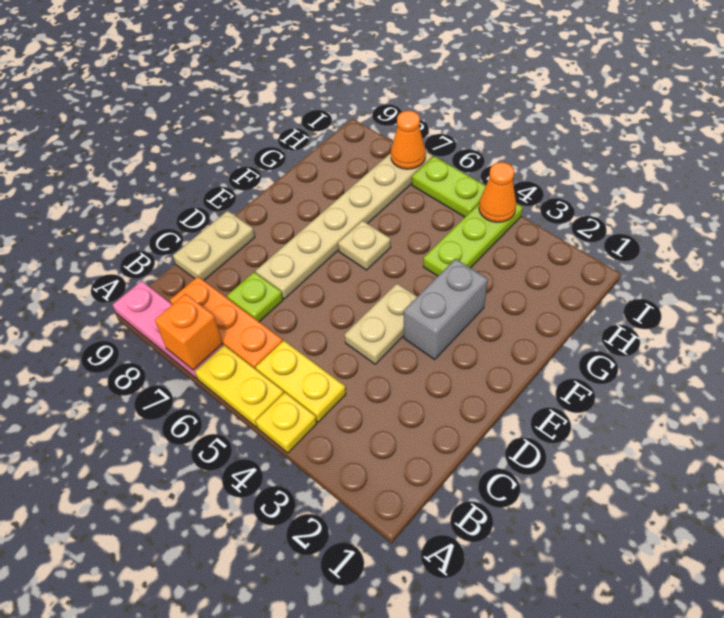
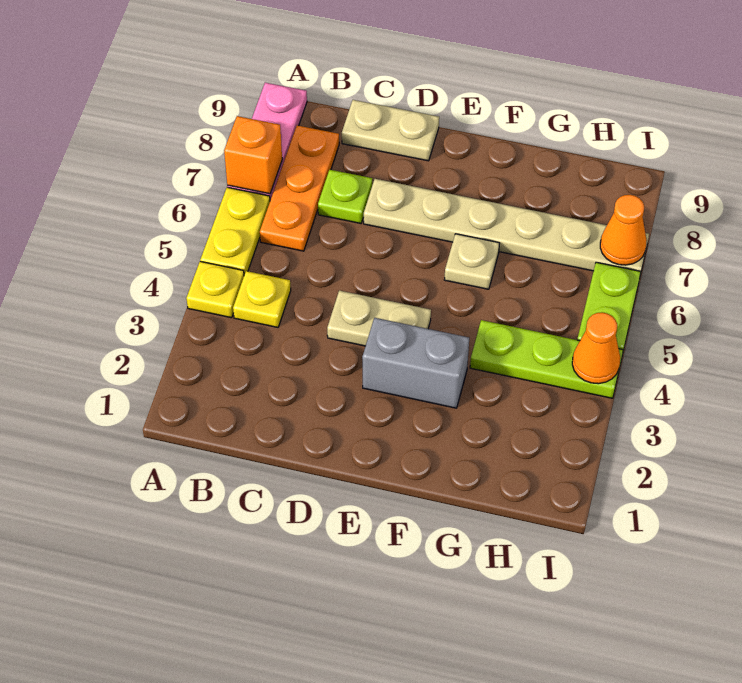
yellow 1x2 plate [256,340,346,422] -> yellow 1x1 plate [233,271,291,327]

